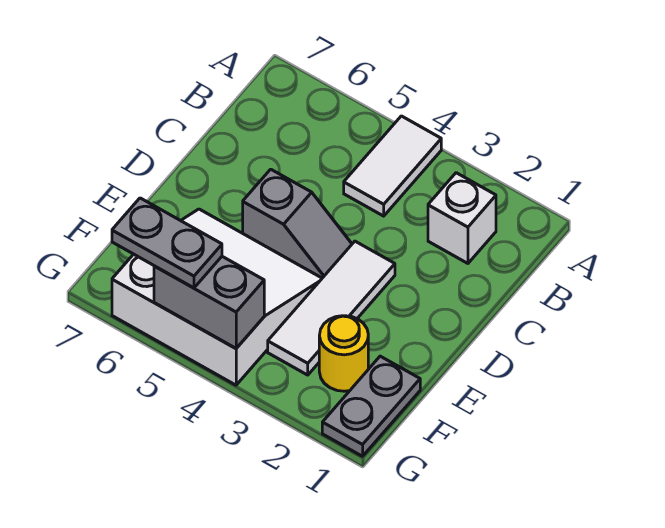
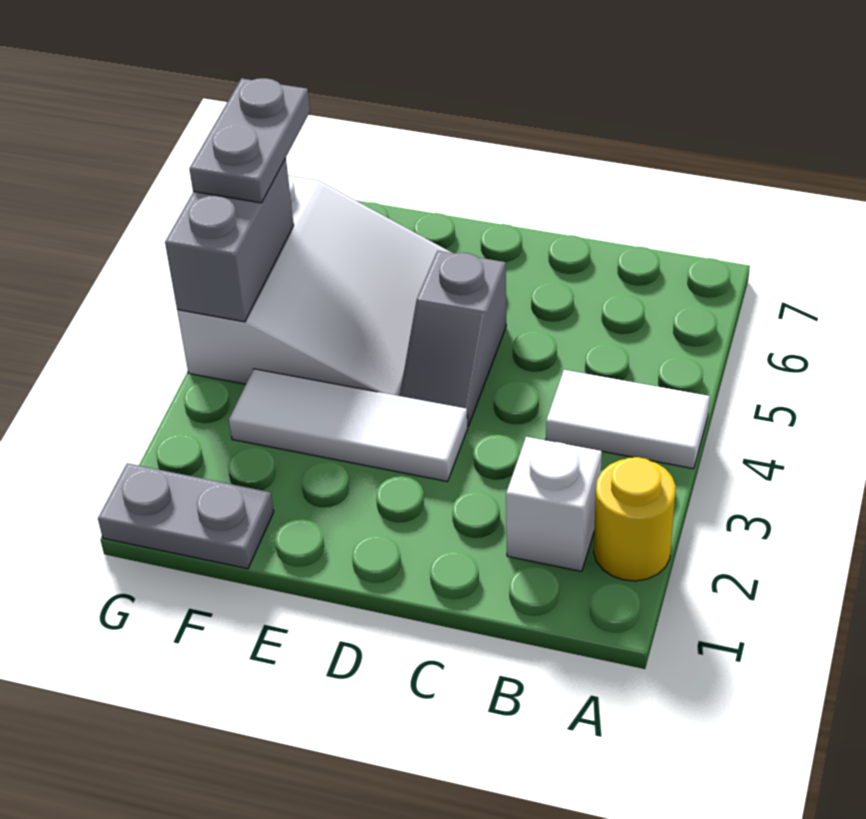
yellow 1x1 round brick [319,316,368,391] -> yellow 1x1 round brick moved to [594,457,676,581]

